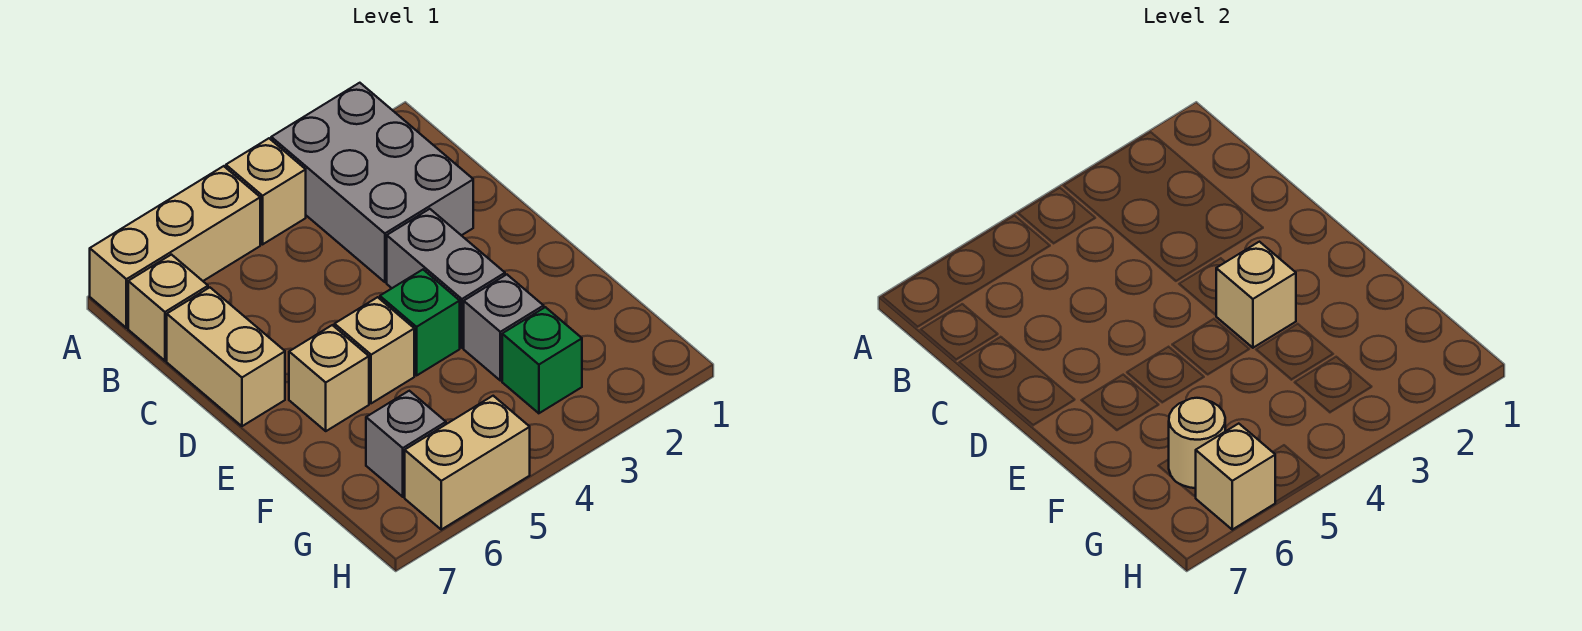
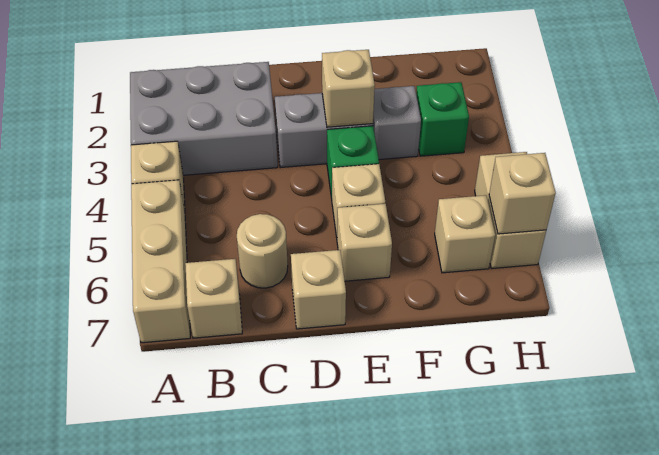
tan 1x2 brick [167,288,285,426] -> tan 1x1 brick [291,250,346,329]
grey 1x1 brick [366,391,446,497] -> tan 1x1 brick [435,195,495,273]
tan 1x1 round brick [1169,398,1225,488] -> tan 1x1 round brick moved to [237,214,288,288]

